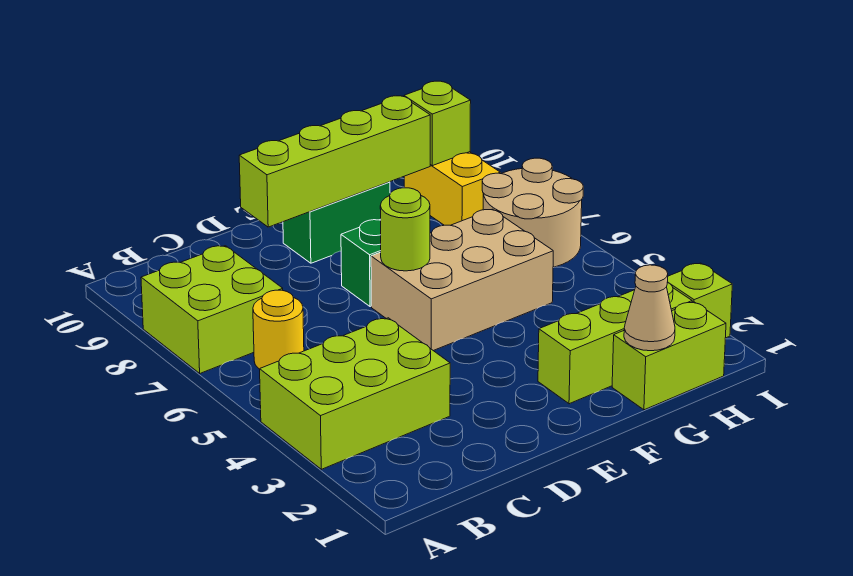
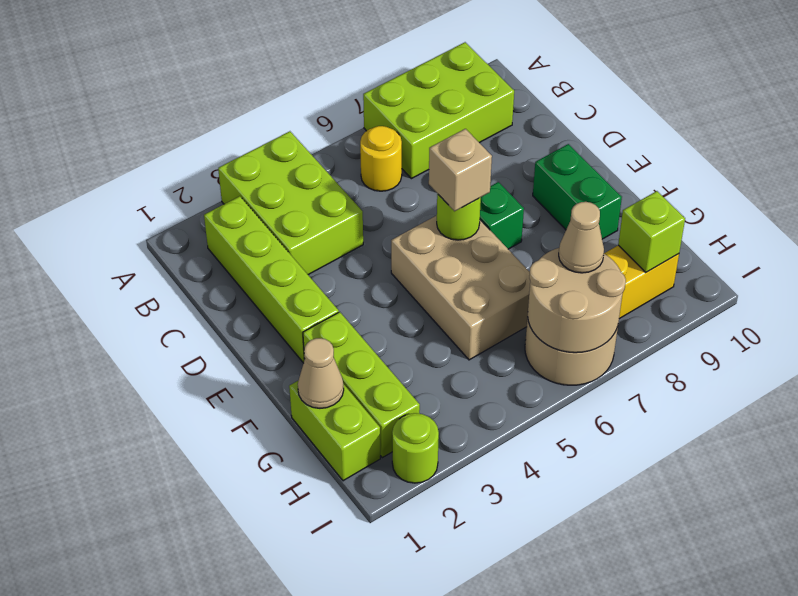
lime 2x2 brick [141,246,283,373] -> lime 2x3 brick [363,42,514,179]
lime 1x4 brick [239,96,430,227] -> lime 1x4 brick moved to [204,196,339,363]
none -> tan 1x1 brick [429,129,492,211]
none -> tan 2x2 round brick [528,248,626,353]
none -> tan 1x1 cone [559,202,604,273]
lime 1x1 brick [668,263,732,338] -> lime 1x1 round brick [392,413,439,483]

